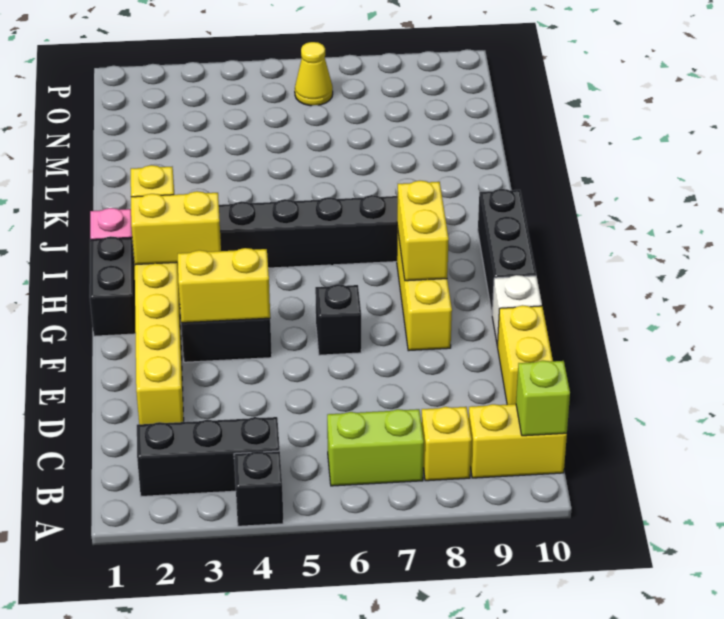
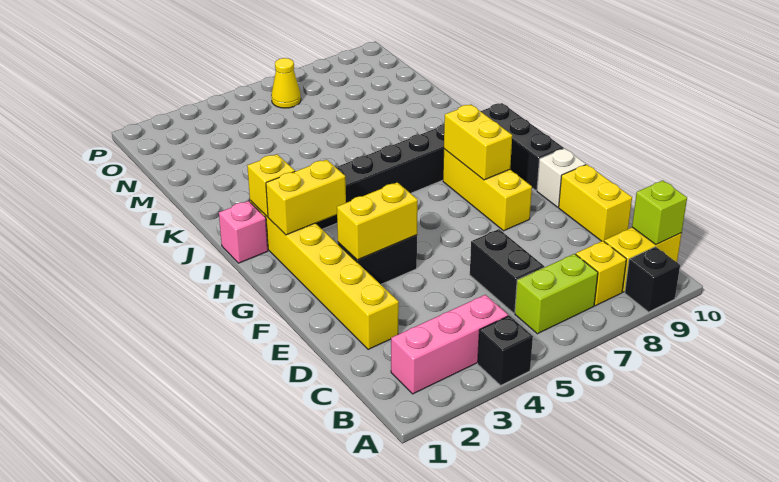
black 1x3 brick [137,417,280,496] -> pink 1x3 brick [391,295,508,394]
black 1x1 brick [315,284,361,355] -> black 1x1 brick moved to [625,247,680,312]
black 1x2 brick [90,236,136,336] -> black 1x2 brick moved to [470,229,544,313]

